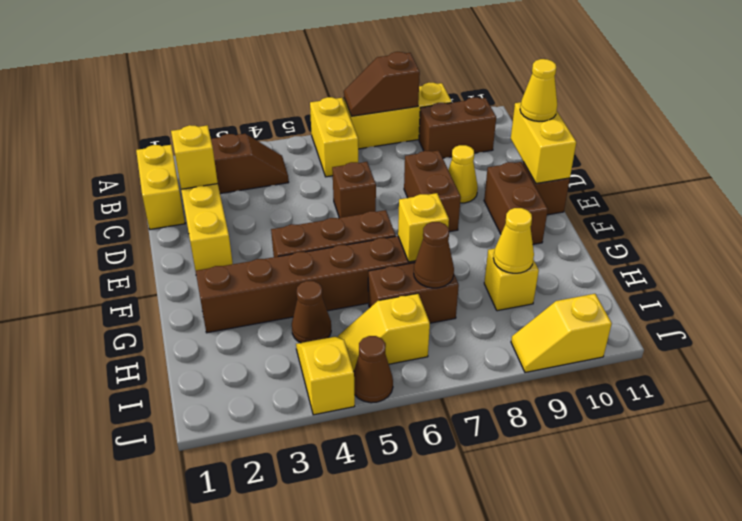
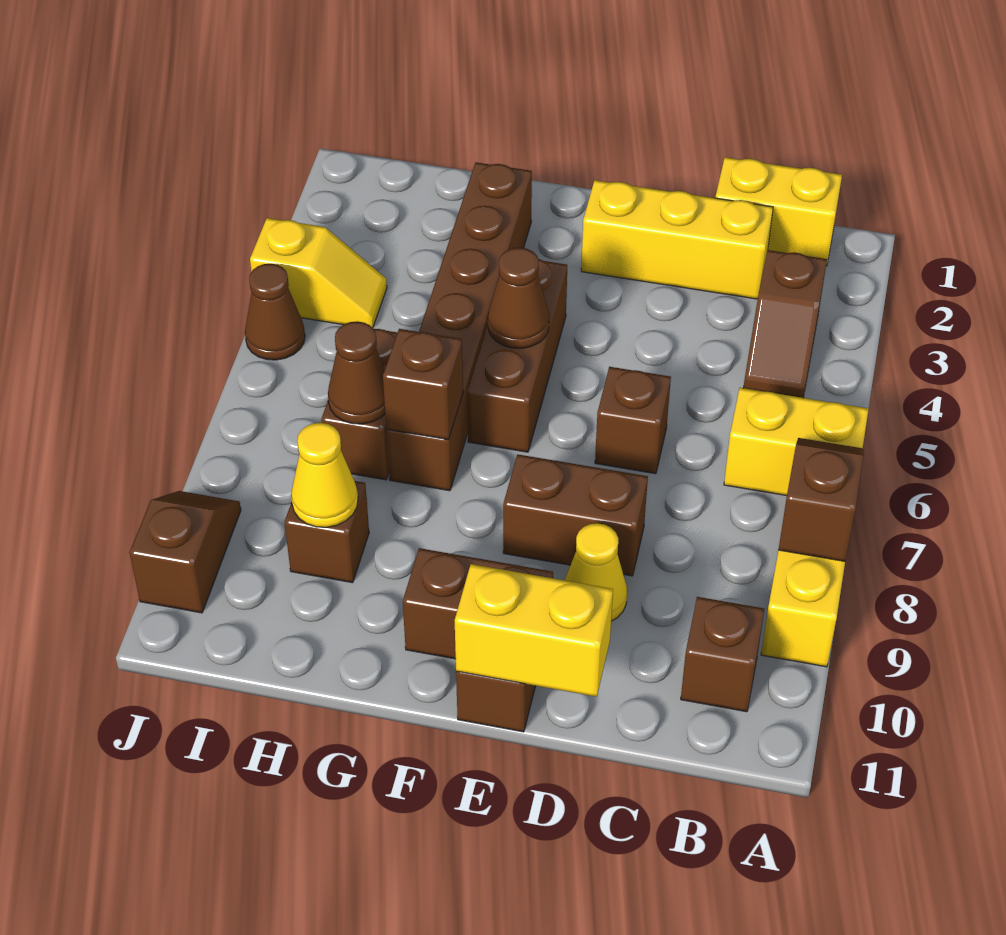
brown 1x2 brick [419,98,496,158] -> brown 1x1 brick [681,597,764,712]
yellow 1x1 brick [171,125,218,189] -> none
yellow 1x1 cone [520,59,557,121] -> none
yellow 1x1 brick [398,193,449,262] -> brown 1x1 brick [383,329,463,440]
brown 1x1 cone [292,281,331,343] -> brown 1x1 cone moved to [488,248,549,348]
yellow 1x1 brick [484,249,539,311] -> brown 1x1 brick [284,481,369,583]
yellow 1x2 slope [338,294,430,371] -> none
yellow 1x2 slope [511,294,612,373] -> brown 1x2 slope [129,491,241,613]

